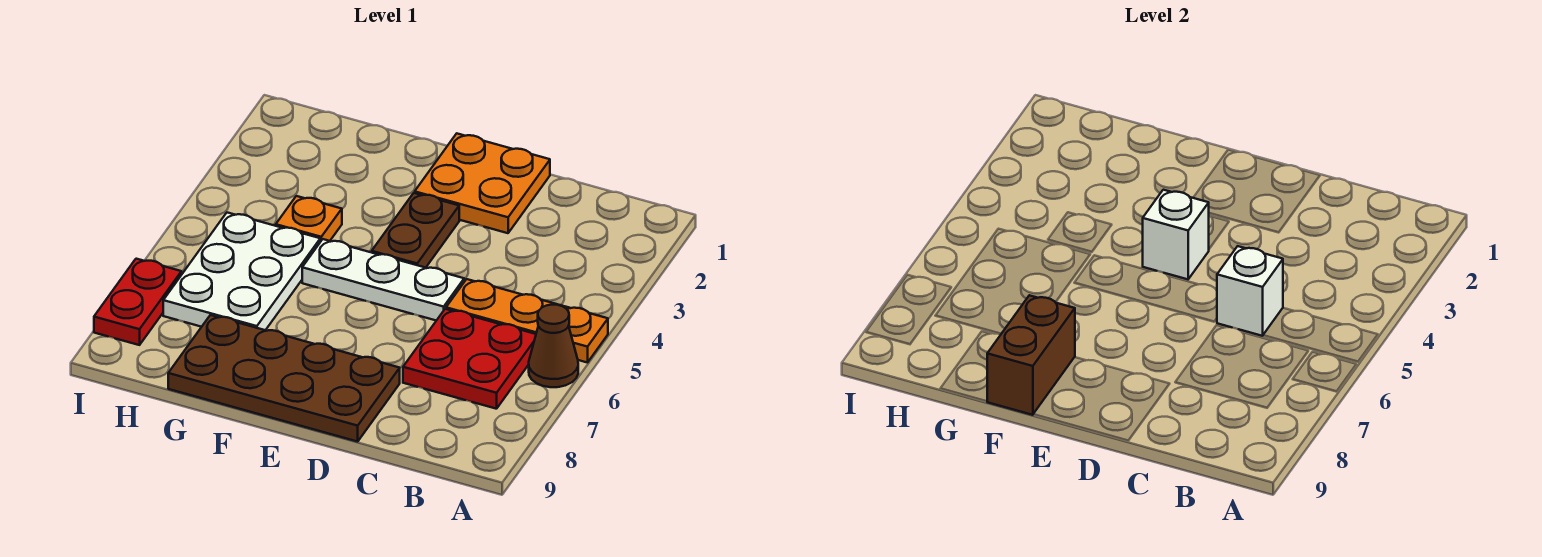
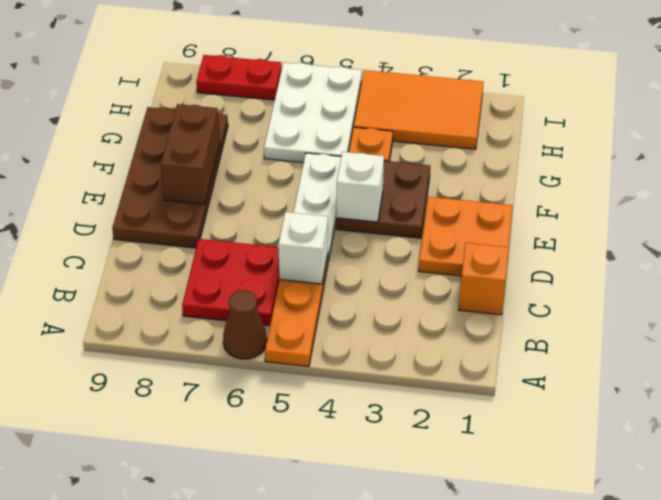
none -> orange 1x1 brick [459,243,509,315]
brown 1x2 plate [372,193,459,268] -> brown 2x2 plate [336,161,430,238]
brown 1x2 brick [987,295,1075,415] -> brown 1x2 brick turned to [161,104,220,204]
white 2x3 plate [163,213,320,330] -> white 2x3 plate turned to [264,63,362,163]
none -> orange 2x3 tile [353,70,484,149]

